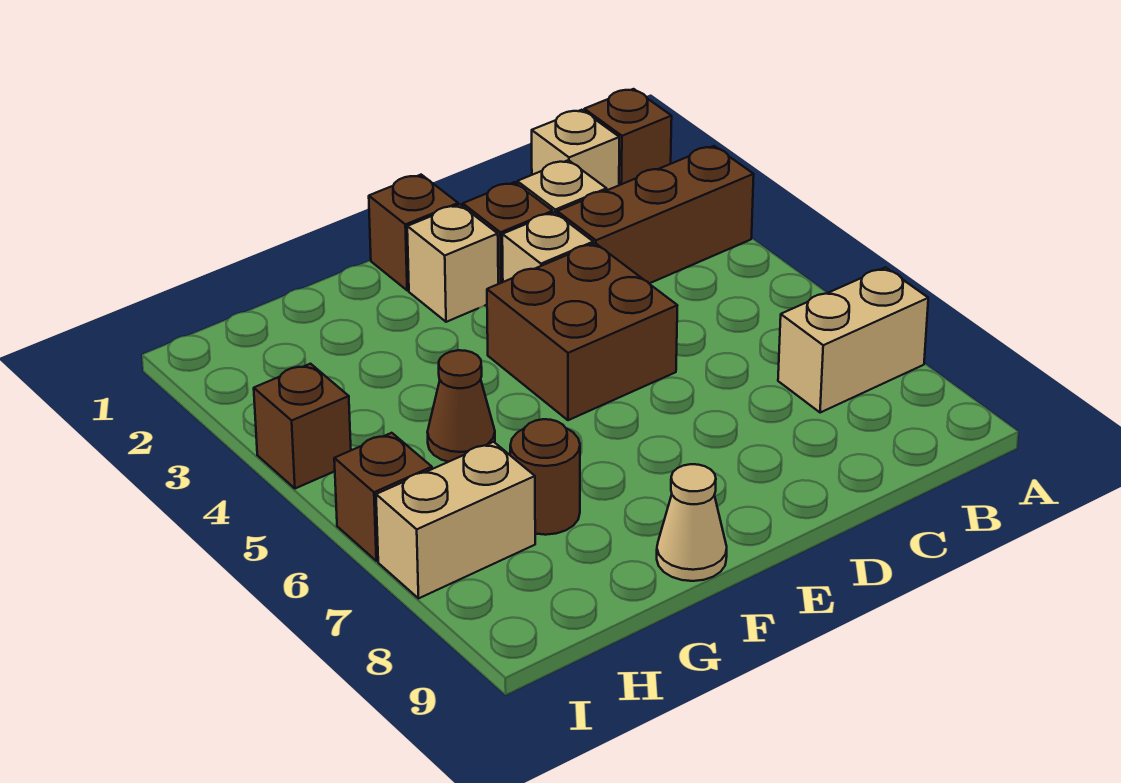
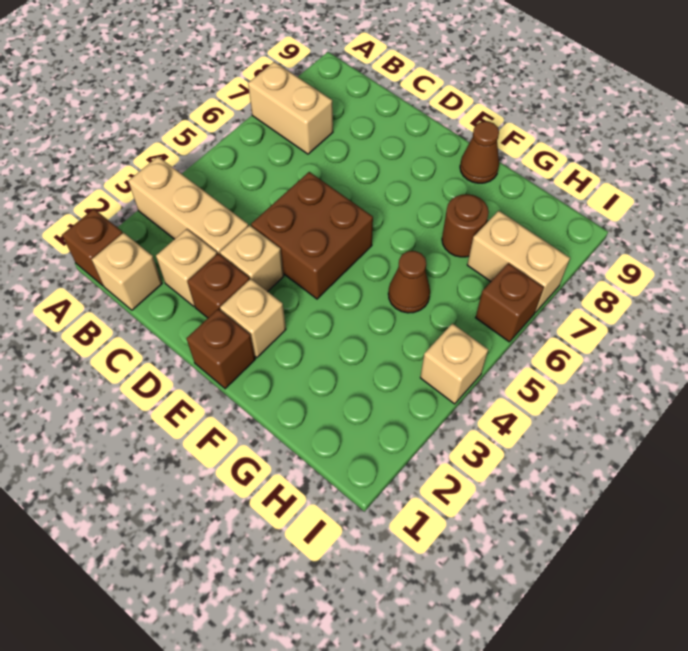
brown 1x3 brick [557,146,754,283] -> tan 1x3 brick [128,157,248,254]
tan 1x1 cone [657,464,727,581] -> brown 1x1 cone [460,121,499,183]
brown 1x1 brick [254,364,351,489] -> tan 1x1 brick [420,324,488,404]

